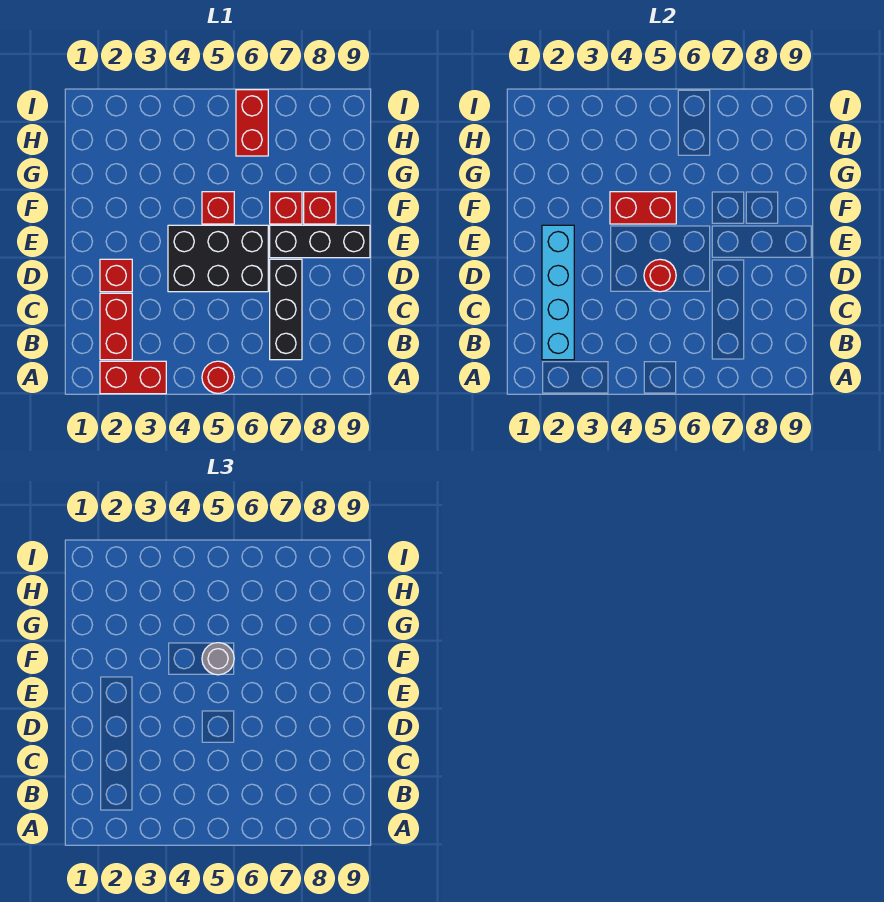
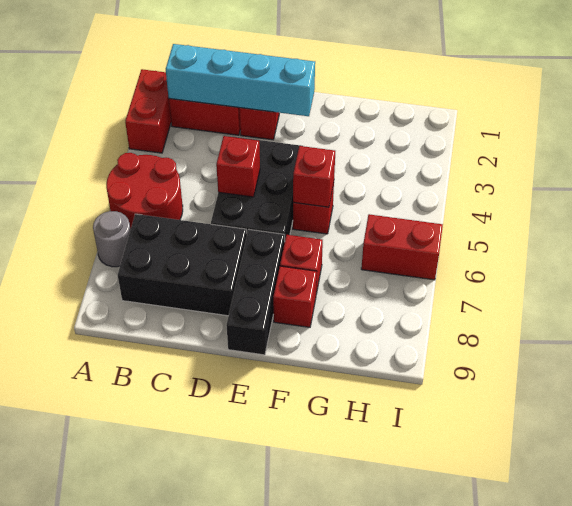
red 1x1 round brick [202,361,234,393] -> red 2x2 round brick [106,153,183,229]
black 1x3 brick [270,259,302,360] -> black 2x3 brick [118,214,247,316]
red 1x1 round brick [644,259,676,292] -> red 1x1 brick [216,136,260,197]
red 1x2 brick [610,192,676,224] -> red 1x1 brick [293,146,335,207]
grey 1x1 round brick [202,643,234,675] -> grey 1x1 round brick moved to [93,211,131,267]

